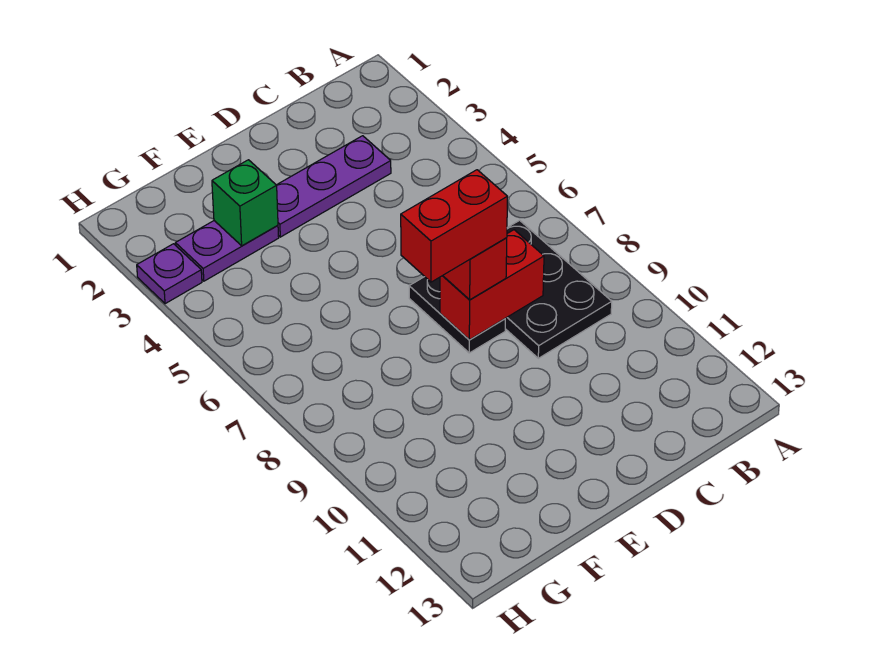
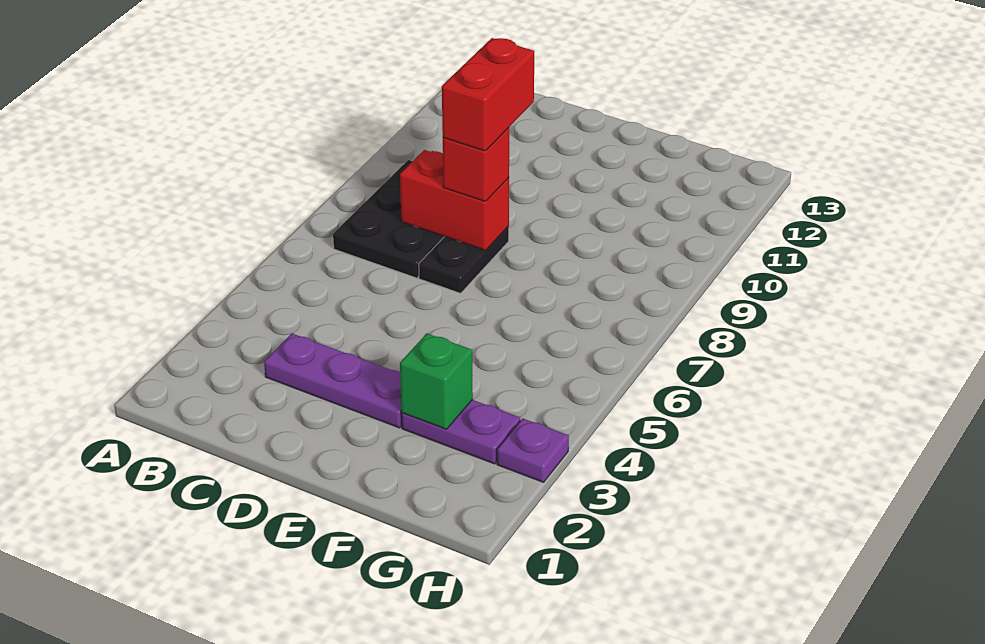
red 1x2 brick [401,170,508,282] -> red 1x2 brick turned to [442,38,534,151]

